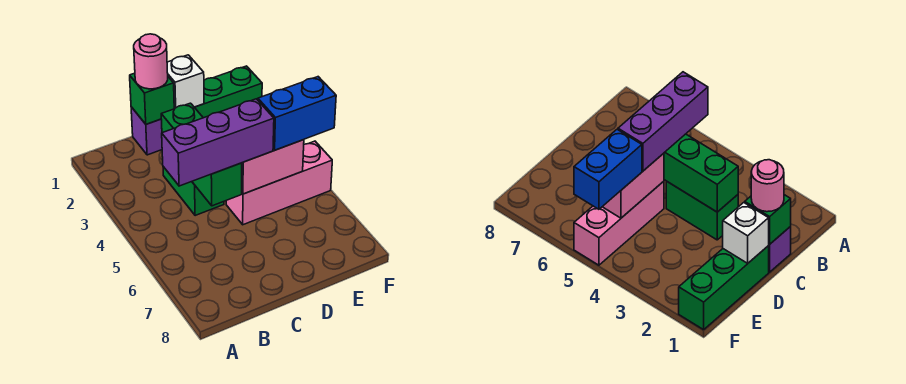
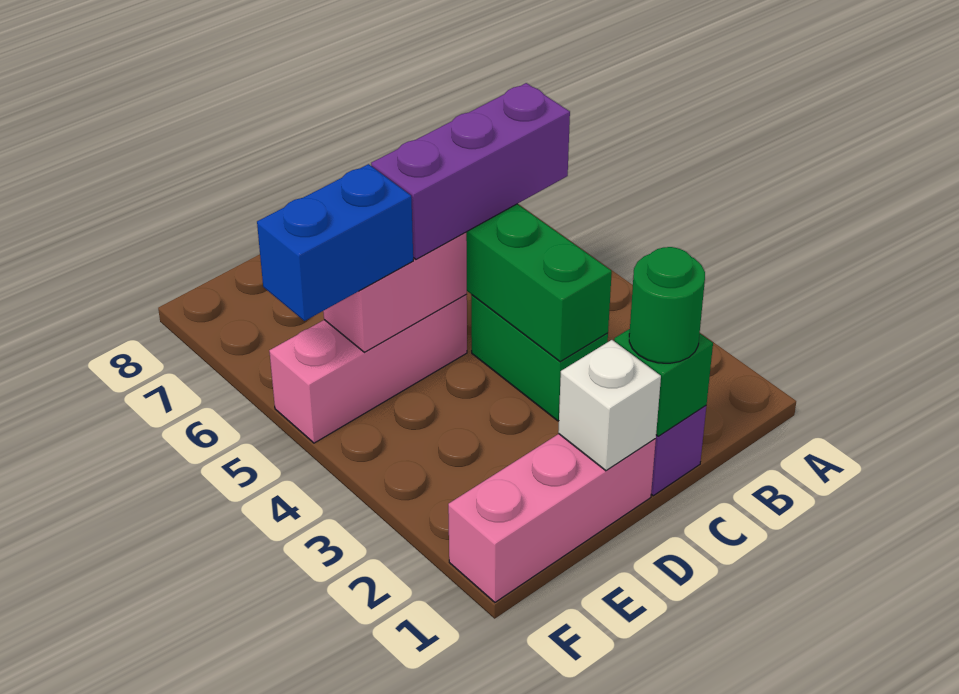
pink 1x1 round brick [134,34,168,89] -> green 1x1 round brick [629,247,705,363]
green 1x3 brick [195,66,262,118] -> pink 1x3 brick [448,434,656,602]

